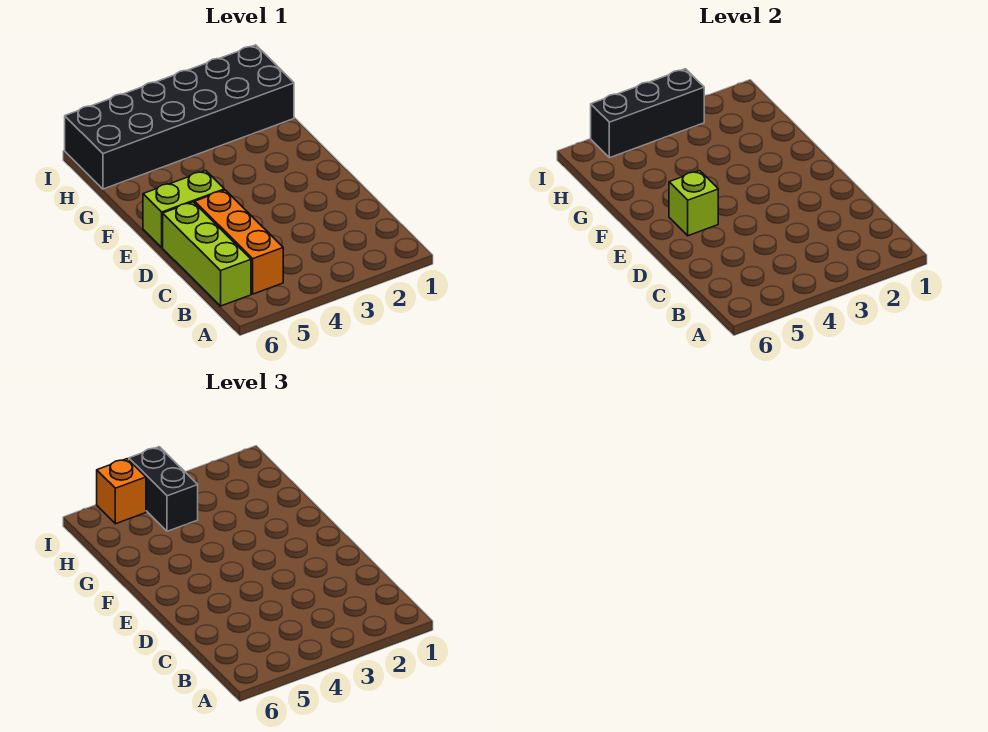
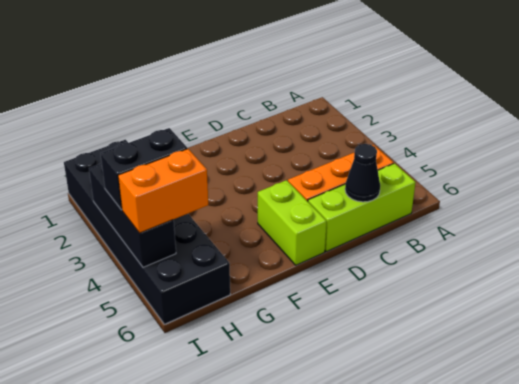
none -> black 1x1 cone [345,144,380,202]
lime 1x1 brick [669,171,718,236] -> none
orange 1x1 brick [97,459,146,524] -> orange 1x2 brick [118,149,208,233]

